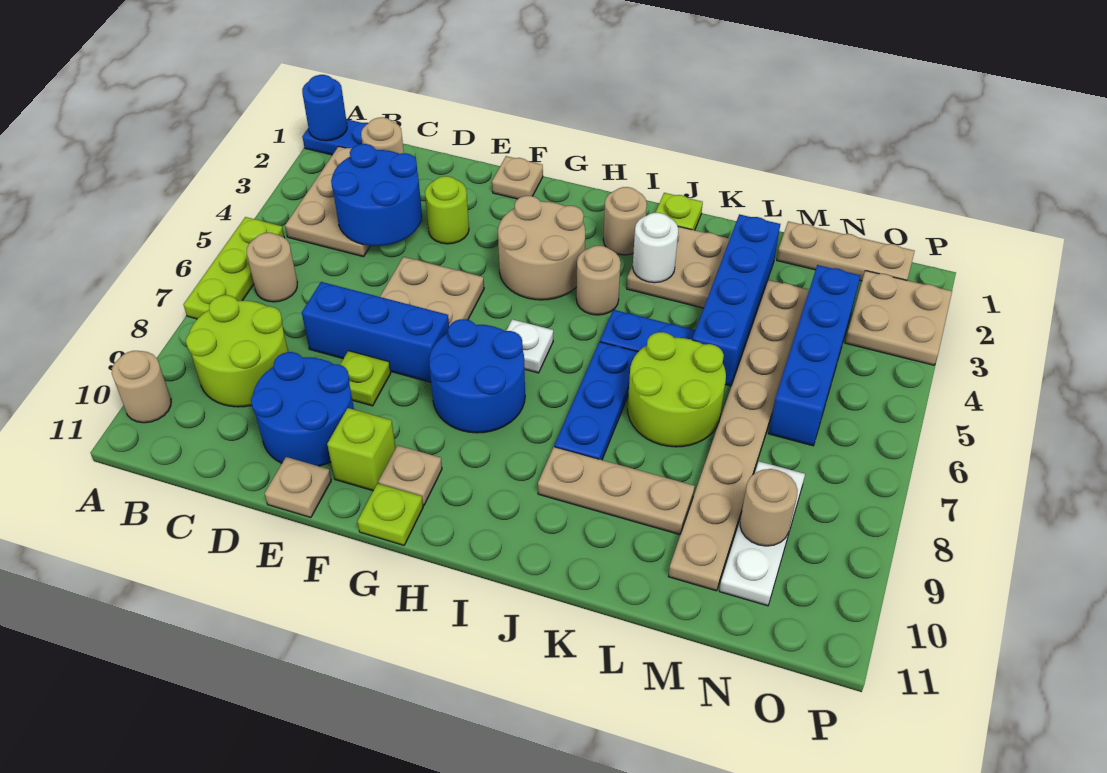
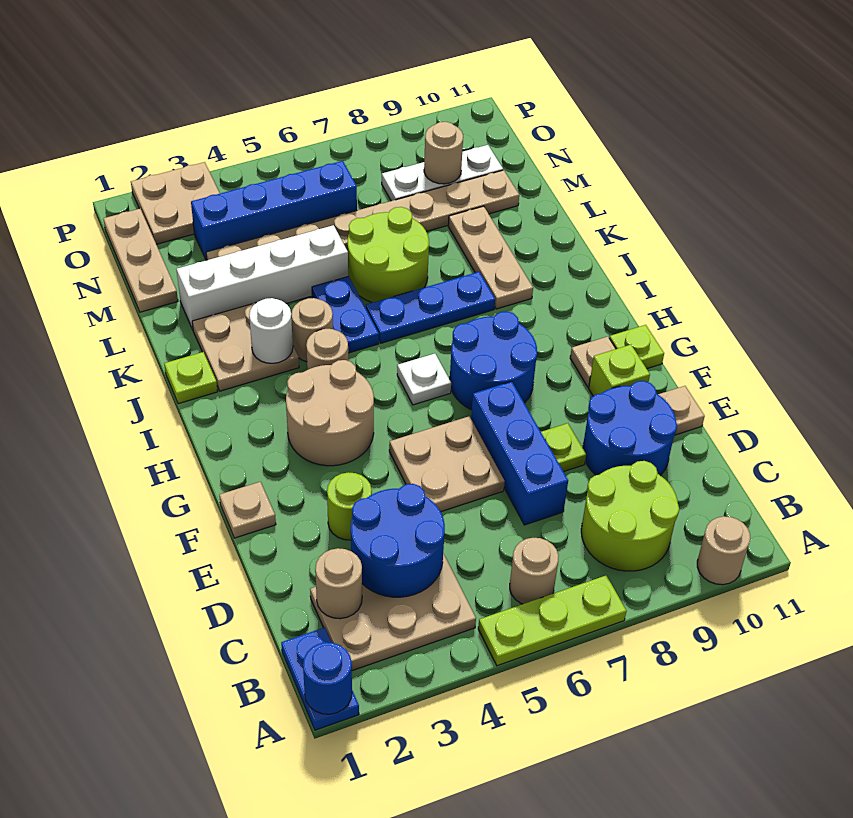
tan 1x1 round brick [603,187,647,255] -> tan 1x1 round brick moved to [291,298,333,362]
blue 1x4 brick [692,214,780,386] -> white 1x4 brick [177,225,348,329]

